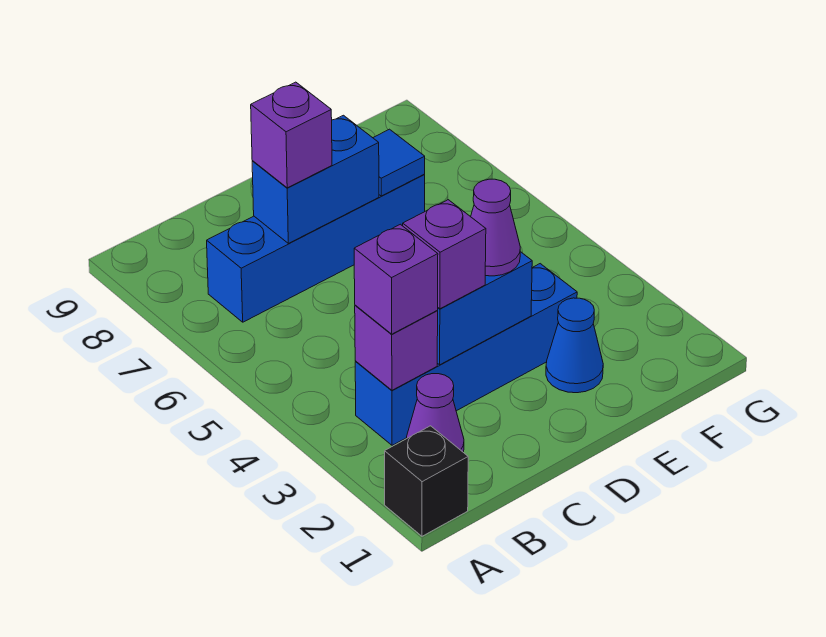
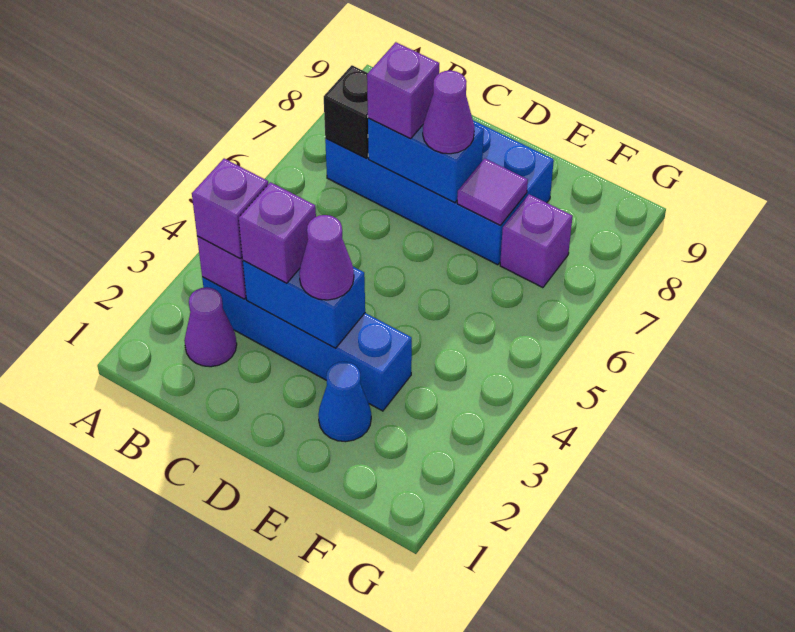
black 1x1 brick [385,426,468,536] -> black 1x1 brick moved to [324,65,368,158]
blue 1x4 brick [207,175,425,322] -> blue 2x4 brick [325,120,554,265]
none -> purple 1x1 cone [423,71,474,154]
blue 1x1 tile [373,129,425,196] -> purple 1x1 tile [457,158,528,225]
none -> purple 1x1 brick [500,194,573,288]

